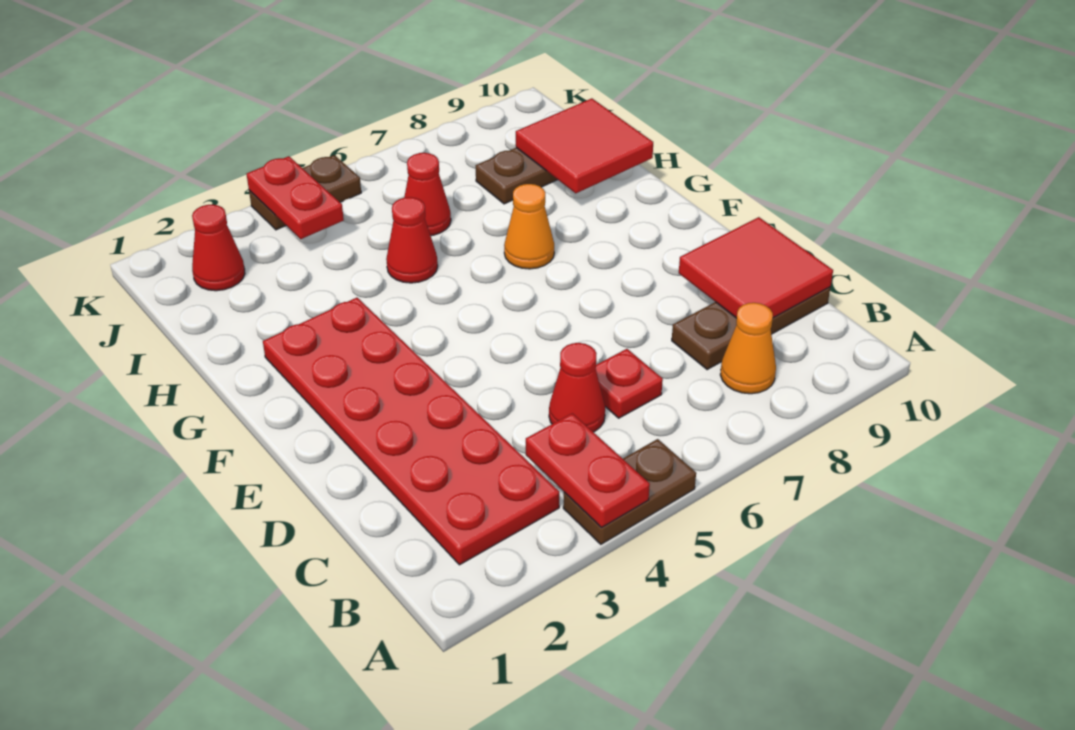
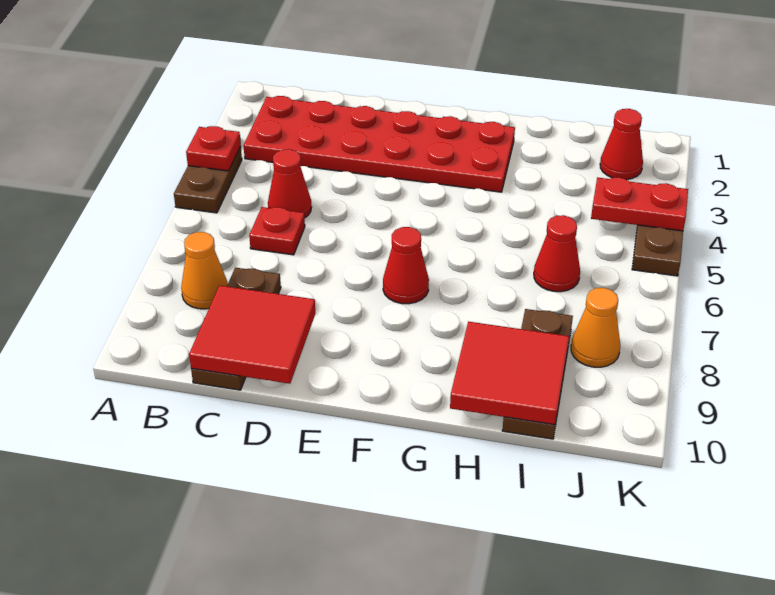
red 1x2 plate [526,413,650,528] -> red 1x1 plate [186,126,241,171]
orange 1x1 cone [504,184,554,269] -> orange 1x1 cone moved to [571,288,620,367]
red 1x1 cone [386,197,438,283] -> red 1x1 cone moved to [383,227,429,304]

